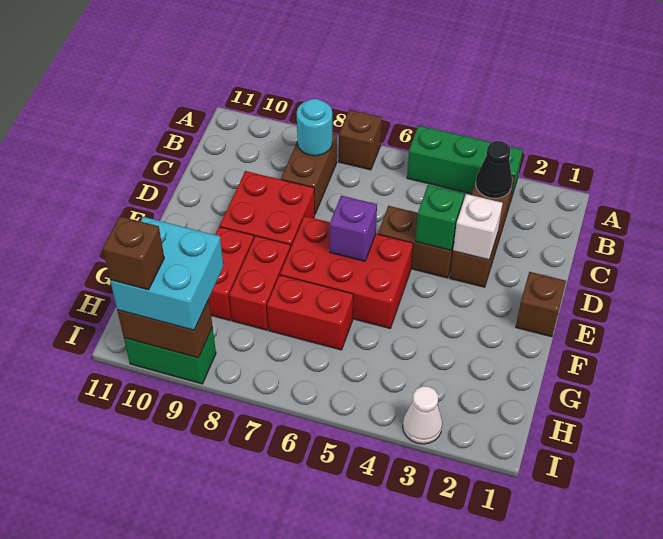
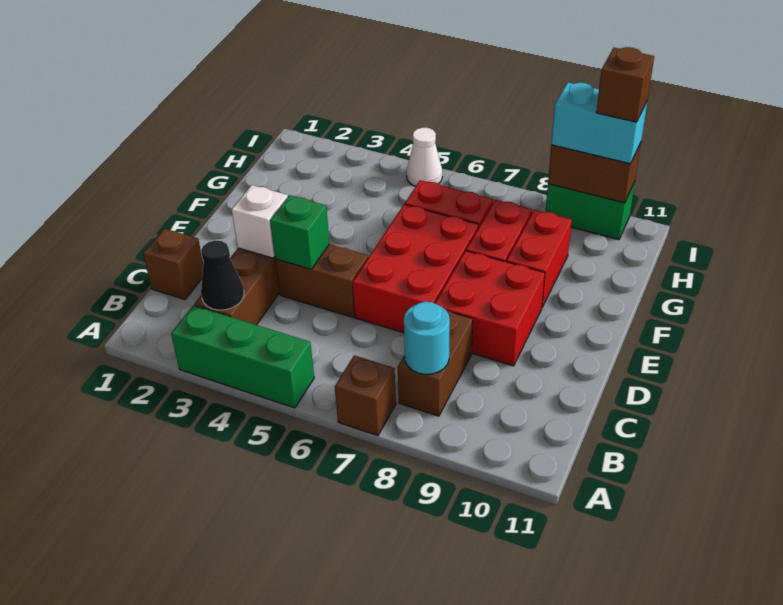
brown 1x1 brick [516,272,566,337] -> brown 1x1 brick moved to [143,228,203,299]
red 2x3 brick [280,216,413,328] -> red 2x3 brick turned to [353,204,479,333]
purple 1x1 brick [330,196,377,261] -> none
cyan 2x2 brick [110,217,223,330] -> cyan 1x2 brick [551,82,647,164]
white 1x1 cone [403,386,442,444] -> white 1x1 cone moved to [407,128,442,187]

